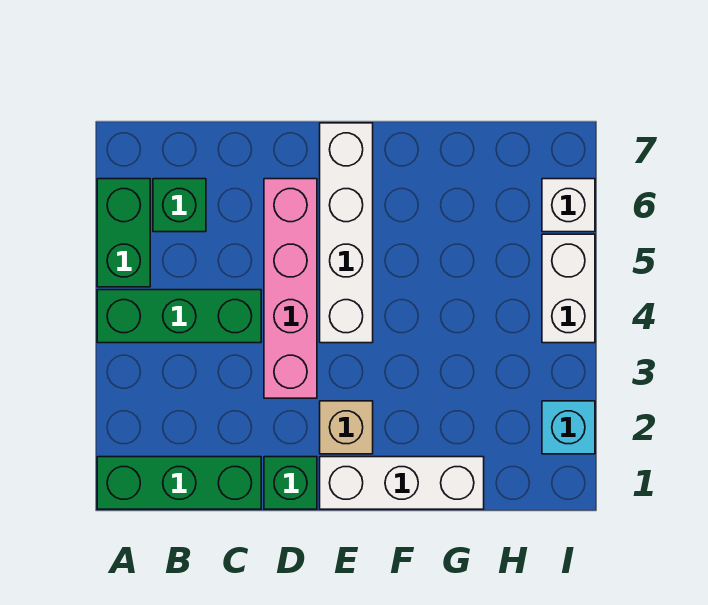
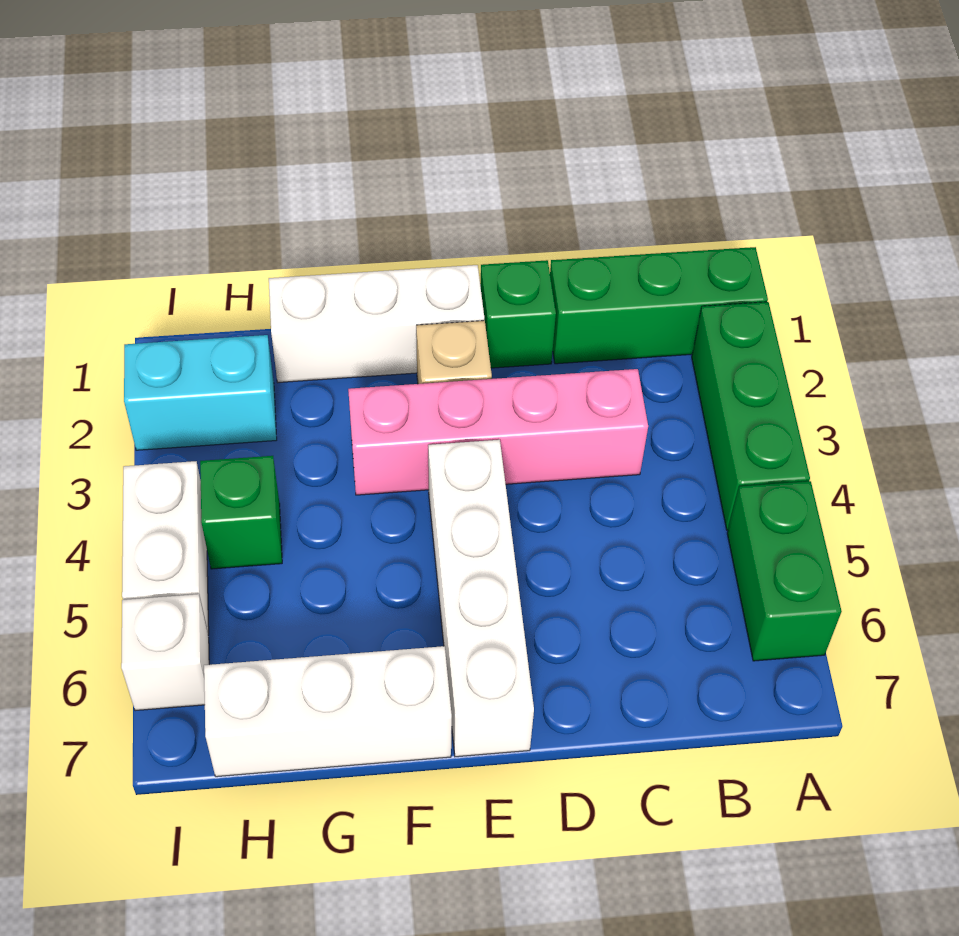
green 1x3 brick [97,290,261,343] -> green 1x3 brick turned to [692,302,810,530]
green 1x1 brick [153,179,206,232] -> green 1x1 brick moved to [200,456,282,569]
pink 1x4 brick [264,179,317,398] -> pink 1x4 brick turned to [348,369,648,495]
none -> white 1x3 brick [204,646,452,777]
cyan 1x1 brick [542,401,595,454] -> cyan 1x2 brick [124,335,277,450]

